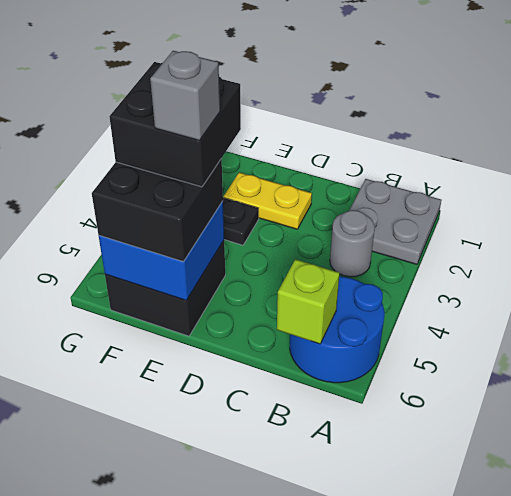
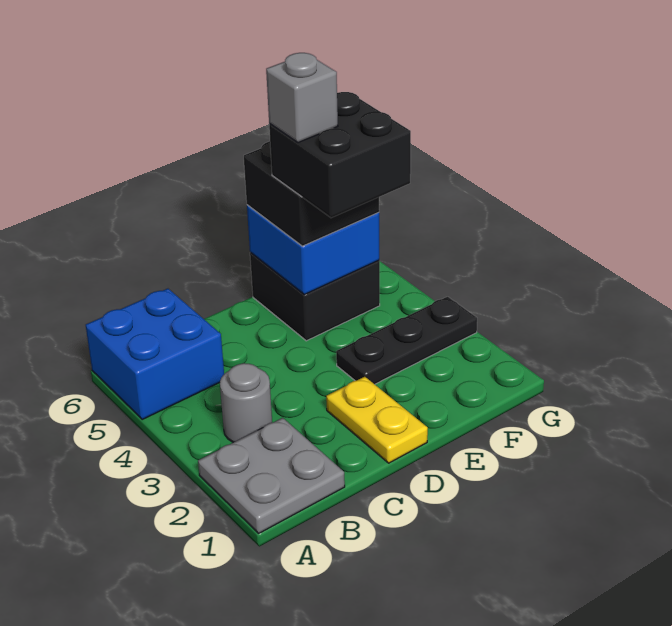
blue 2x2 round brick [290,276,385,383] -> blue 2x2 brick [86,289,224,419]
lime 1x1 brick [277,259,340,344] -> none
yellow 1x2 plate [223,172,312,229] -> yellow 1x2 plate turned to [326,377,428,463]

